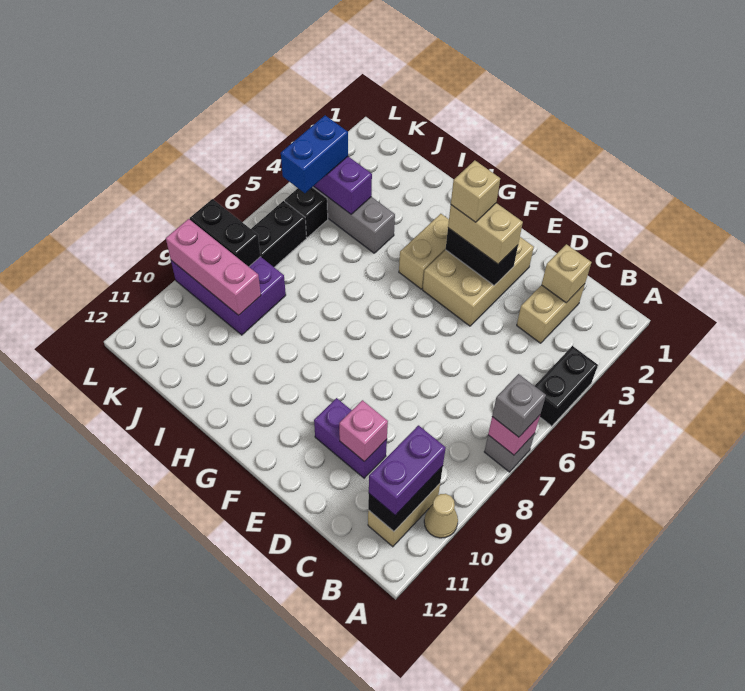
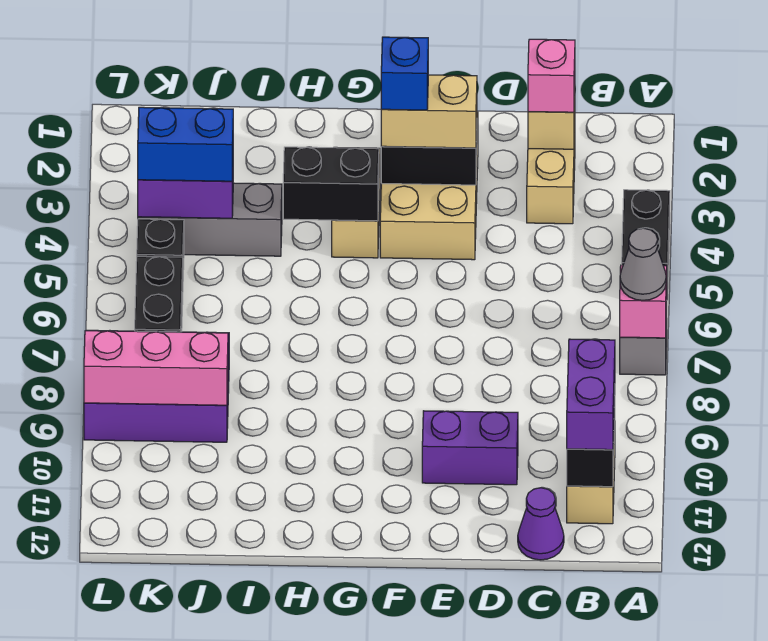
grey 1x1 brick [492,374,546,437] -> grey 1x1 cone [620,228,666,300]
tan 1x1 cone [424,494,458,538] -> none
none -> purple 1x1 cone [518,488,564,560]
pink 1x1 brick [339,400,388,462] -> pink 1x1 brick moved to [528,39,575,112]
tan 1x1 brick [451,160,500,222] -> blue 1x1 brick [381,37,428,110]
blue 1x2 brick [281,115,348,193] -> blue 1x2 brick turned to [138,107,233,181]
black 1x2 brick [190,199,261,267] -> black 1x2 brick moved to [283,147,379,221]

